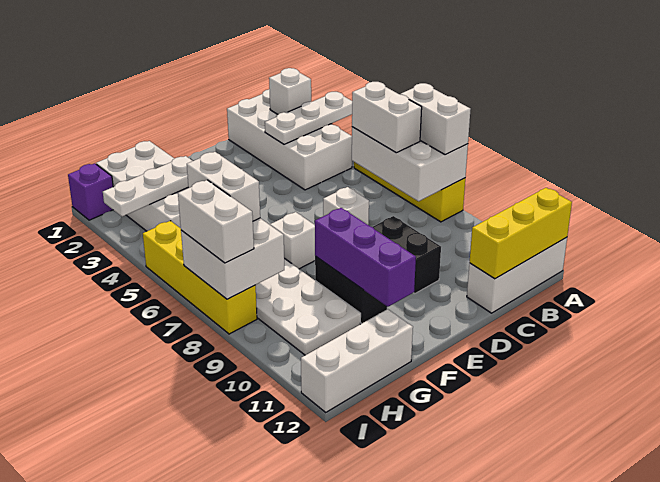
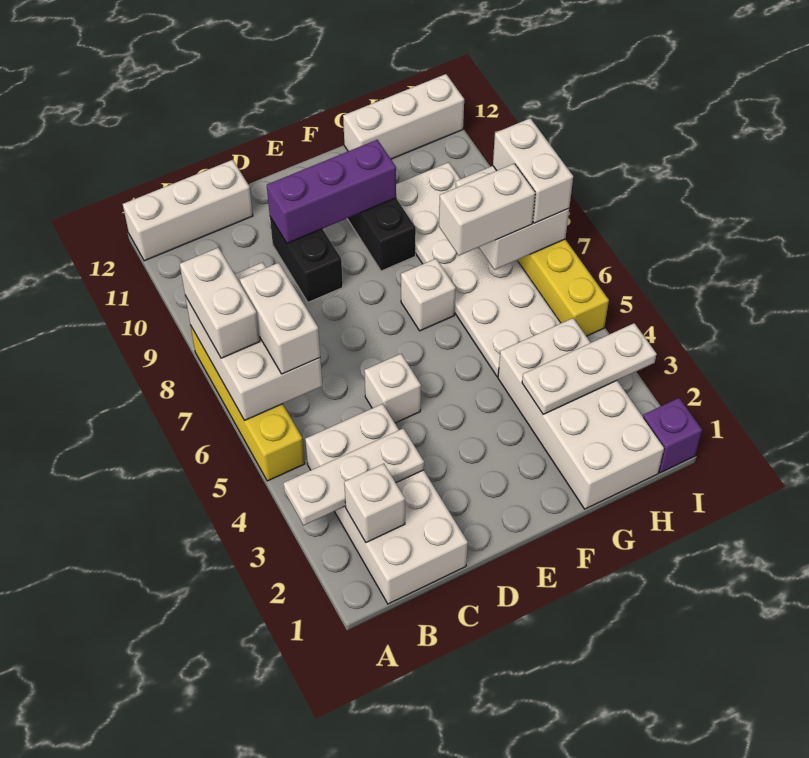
yellow 1x3 brick [470,188,572,279] -> none
white 1x1 brick [323,187,369,225] -> white 1x1 brick moved to [364,354,421,423]
purple 1x3 brick [315,208,416,307] -> purple 1x3 brick turned to [267,140,396,243]
white 1x2 brick [187,152,260,221] -> white 1x2 brick turned to [439,163,535,256]

